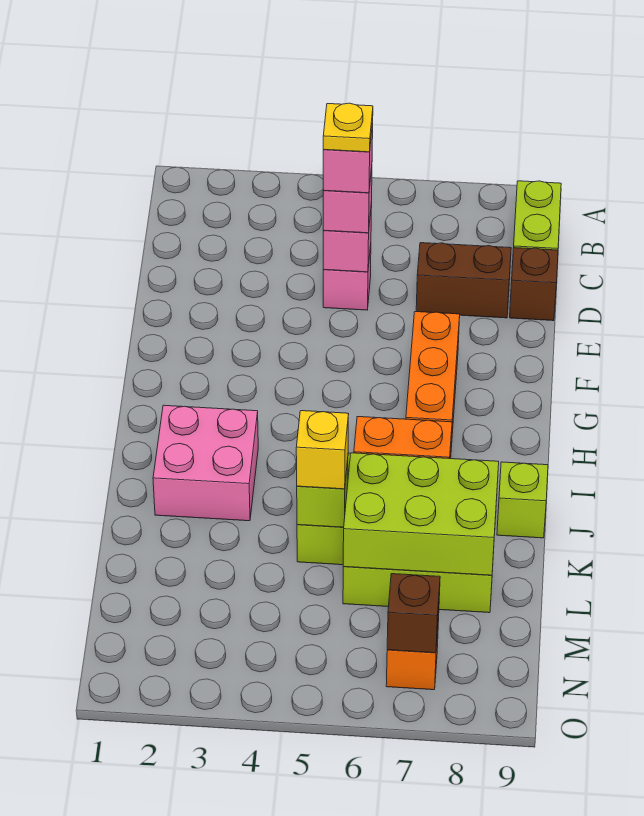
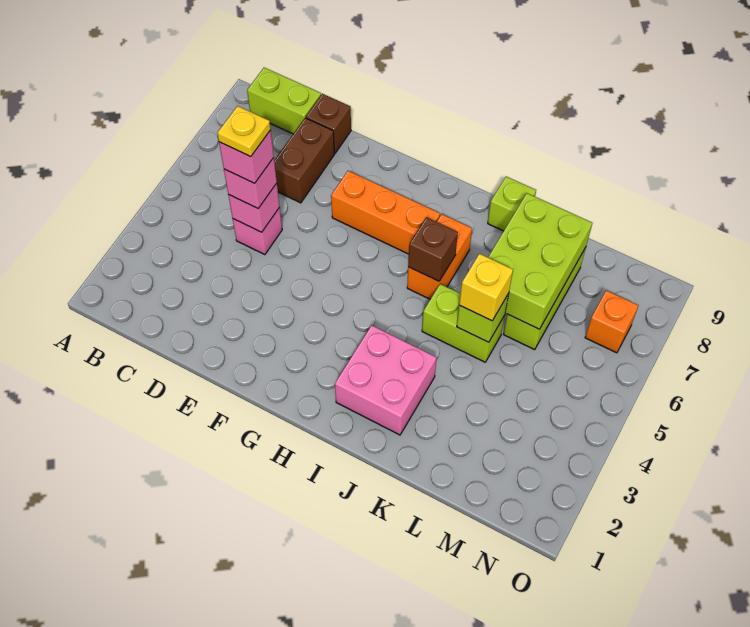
brown 1x1 brick [387,574,440,653] -> brown 1x1 brick moved to [408,217,458,281]

